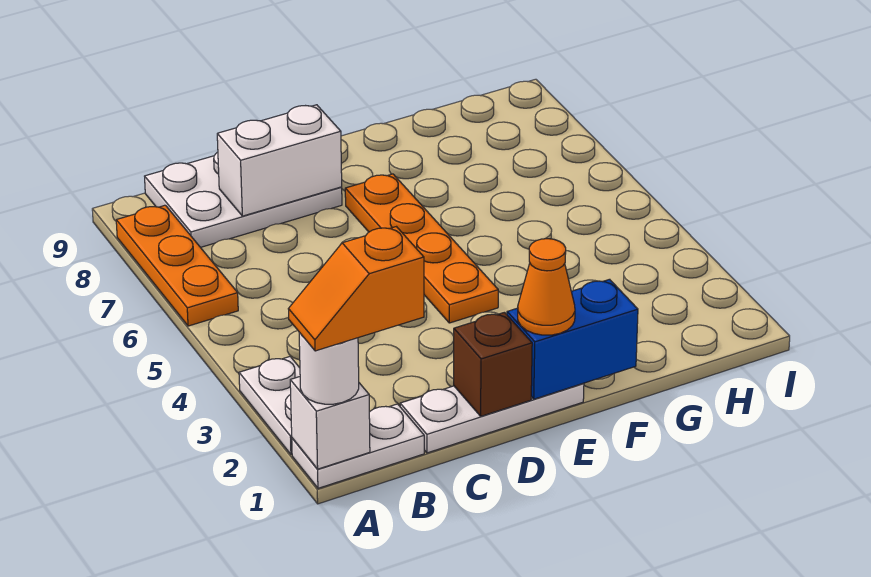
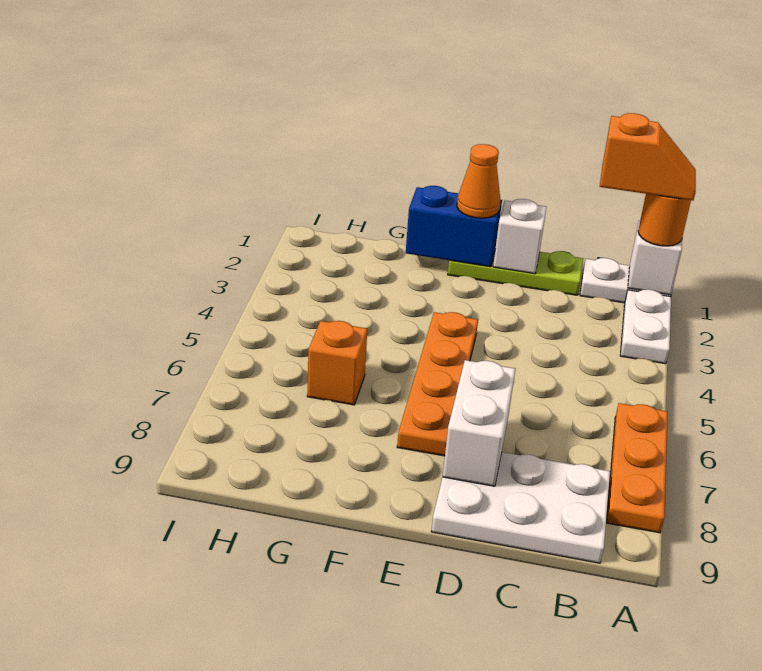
white 1x1 round brick [299,332,359,404] -> orange 1x1 round brick [638,194,691,246]
white 1x3 plate [400,383,584,453] -> lime 1x3 plate [448,251,583,295]
white 1x2 brick [217,105,342,216] -> white 1x2 brick turned to [443,360,515,486]
brown 1x1 brick [454,312,532,416] -> white 1x1 brick [493,199,546,274]
none -> orange 1x1 brick [307,321,367,405]

